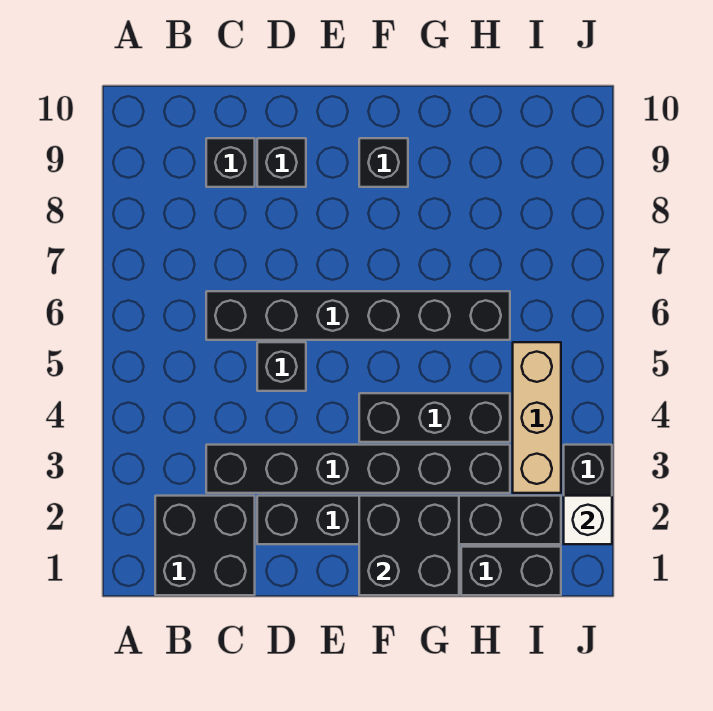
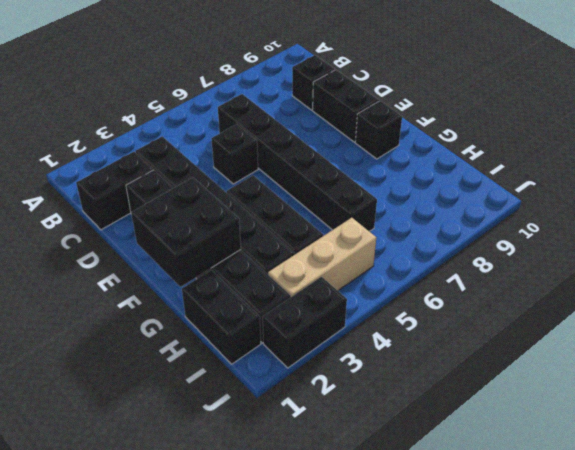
black 2x2 brick [155,496,255,595] -> black 1x2 brick [76,152,153,230]
black 1x1 brick [257,138,306,187] -> black 1x2 brick [313,70,379,142]
white 1x1 brick [564,496,612,544] -> none

